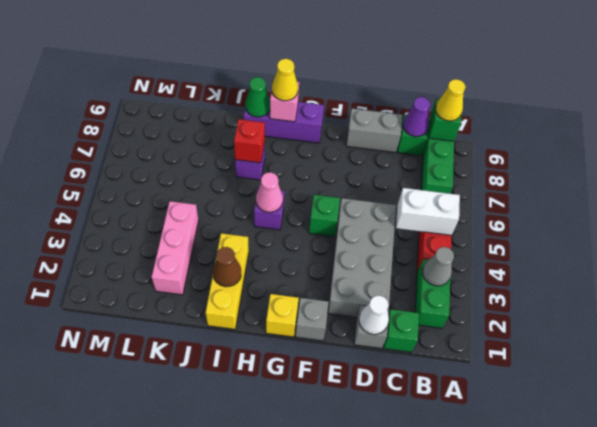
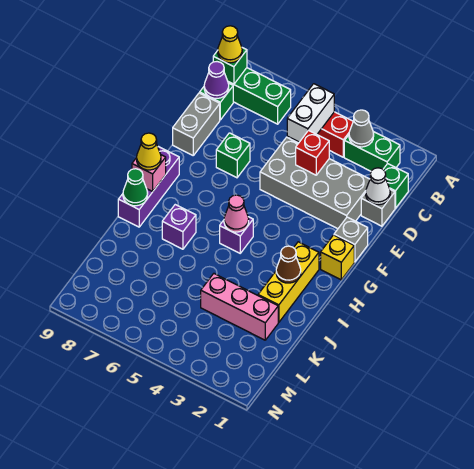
green 1x1 brick [309,195,340,237] -> green 1x1 brick moved to [216,133,250,178]
yellow 1x3 brick [205,233,249,329] -> yellow 1x3 brick turned to [258,242,319,322]
red 1x1 brick [234,119,265,163] -> red 1x1 brick moved to [296,131,329,175]

